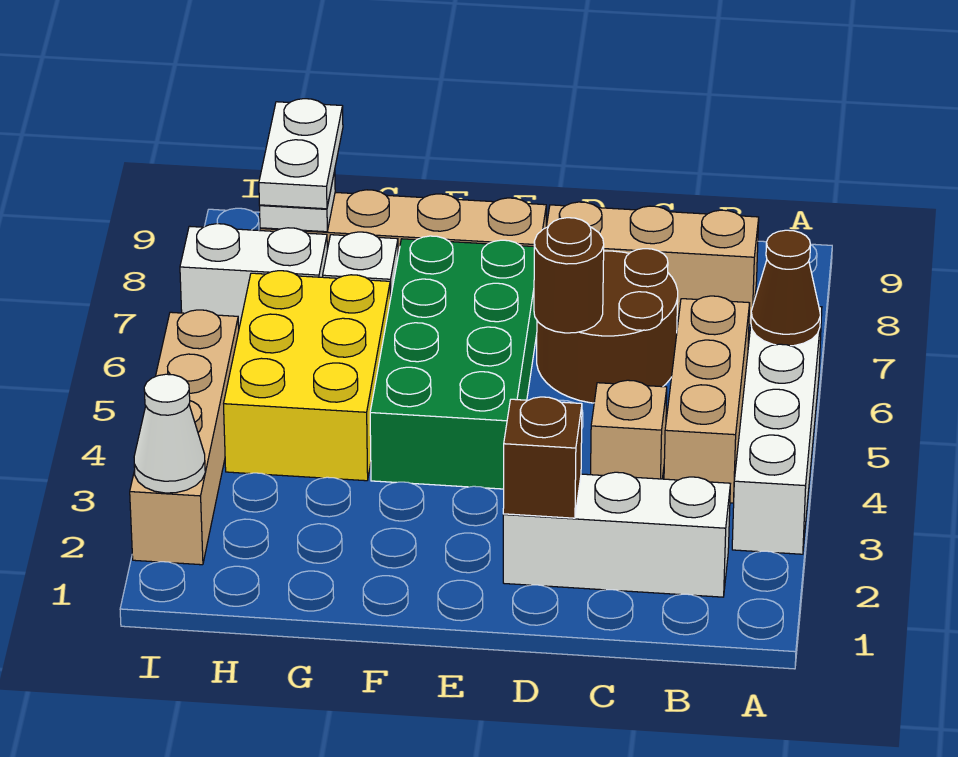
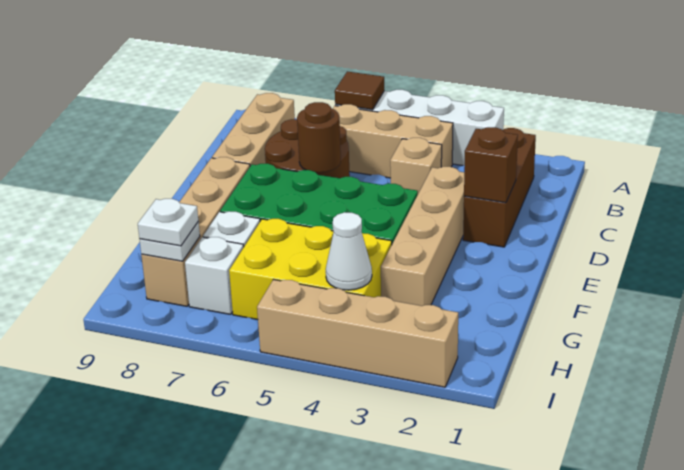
brown 1x1 cone [751,230,820,346] -> brown 1x1 tile [335,71,384,110]
white 1x3 brick [503,472,730,597] -> brown 1x3 brick [463,128,536,247]
none -> tan 1x4 brick [381,167,464,306]
white 1x2 brick [180,223,327,327] -> white 1x1 brick [185,237,244,314]
white 1x2 plate [259,99,343,209] -> white 1x1 plate [138,199,198,246]
white 1x1 cone [134,374,205,493] -> white 1x1 cone moved to [326,212,372,290]

